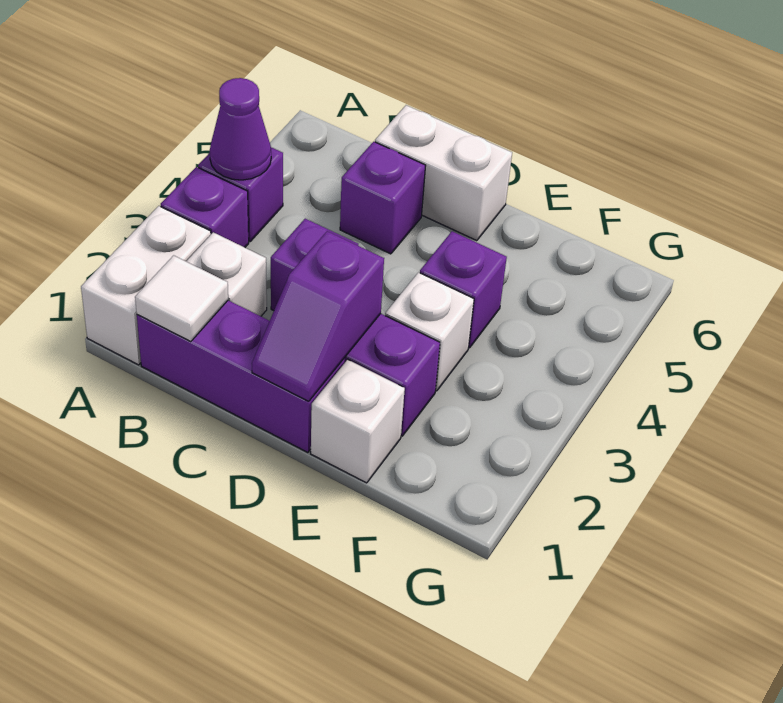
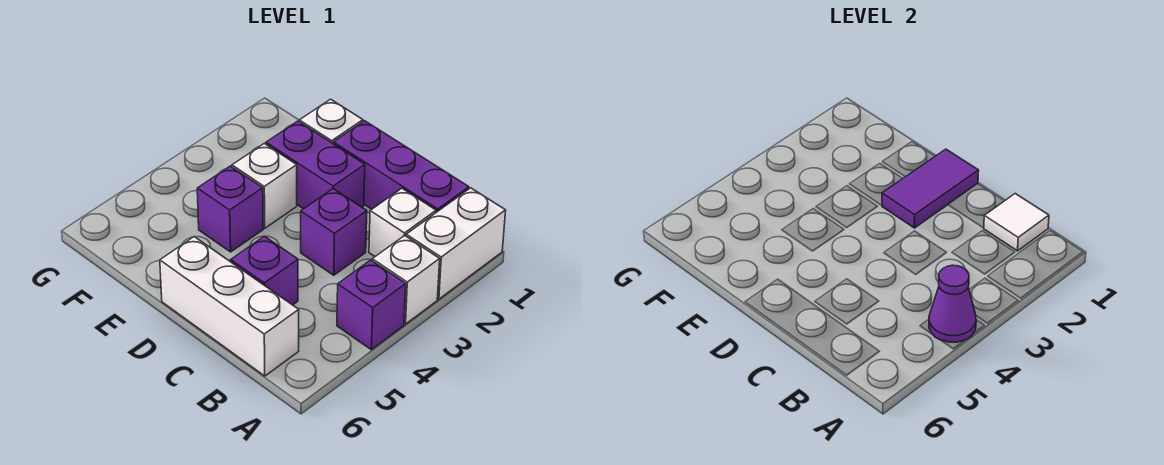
purple 1x1 brick [161,167,249,247] -> white 1x1 brick [372,236,440,324]
white 1x2 brick [375,105,512,241] -> white 1x3 brick [160,237,299,376]
purple 1x2 slope [252,231,384,401] -> purple 1x2 tile [882,149,979,228]

